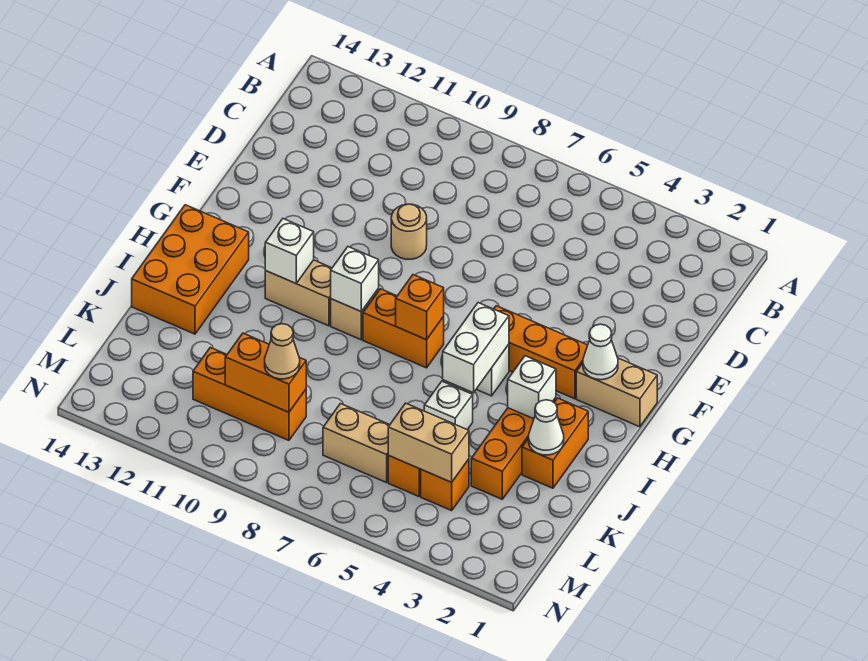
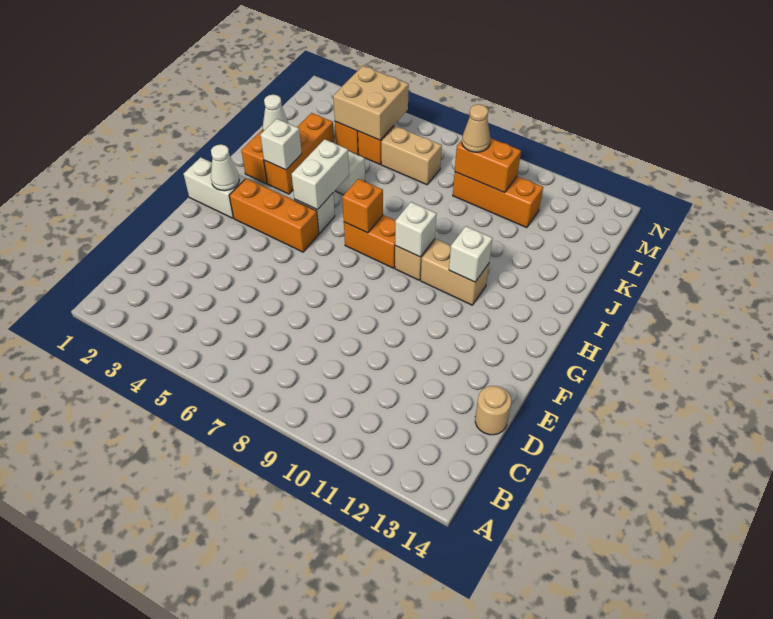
tan 1x1 round brick [391,204,427,259] -> tan 1x1 round brick moved to [475,386,511,435]
tan 1x2 brick [576,358,657,427] -> white 1x2 brick [184,157,245,218]
orange 2x3 brick [132,205,249,334] -> none
tan 1x2 brick [388,403,469,482] -> tan 2x2 brick [333,66,409,140]

